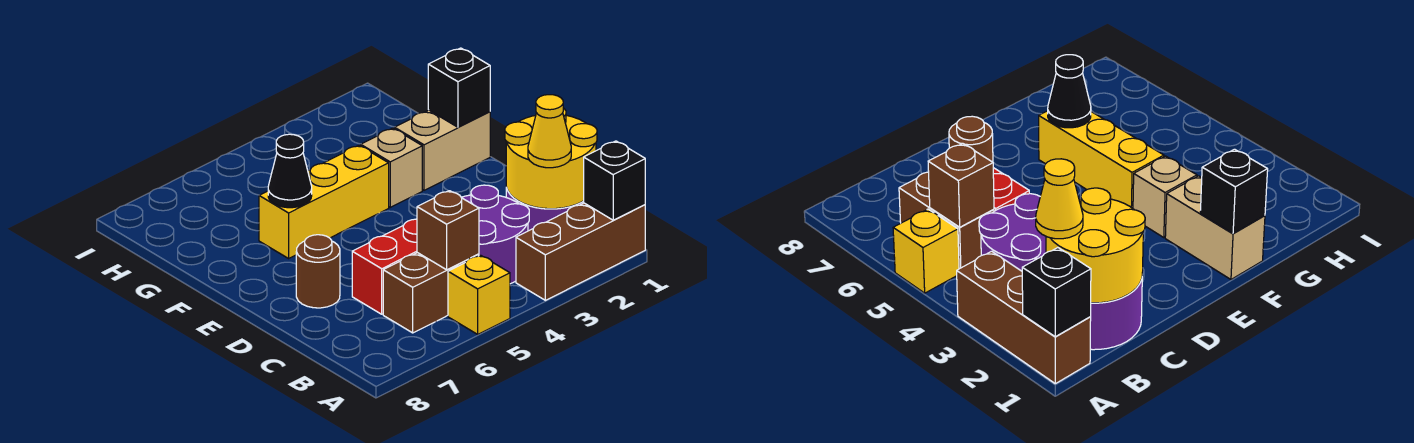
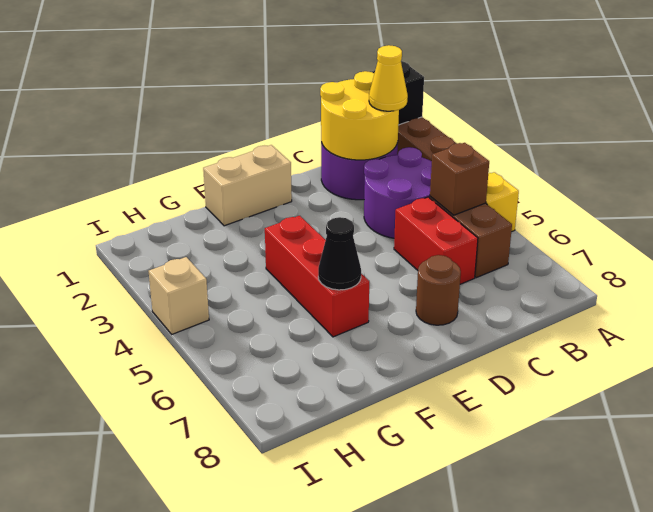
tan 1x2 brick [395,110,490,190] -> tan 1x2 brick turned to [203,145,292,226]
black 1x1 brick [428,48,490,127] -> none
tan 1x1 brick [361,128,422,207] -> tan 1x1 brick moved to [149,257,209,334]
yellow 1x3 brick [259,145,389,258] -> red 1x3 brick [265,216,369,337]

